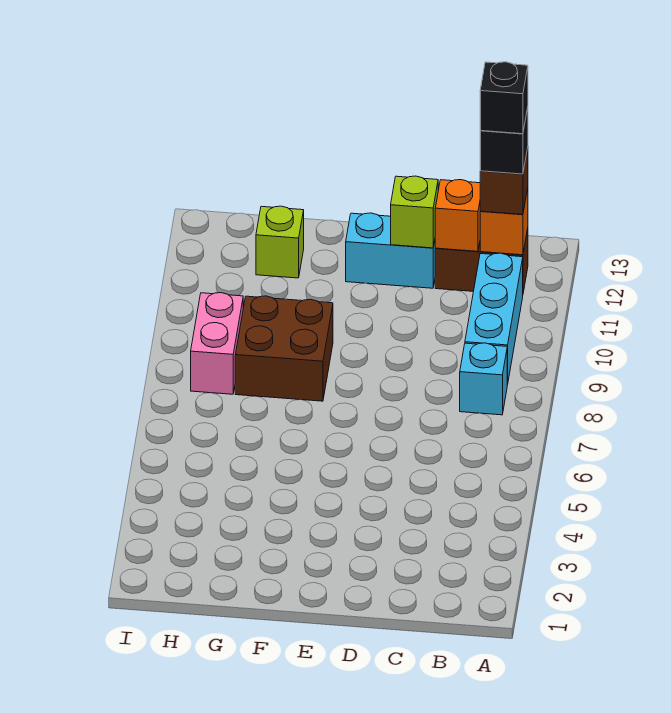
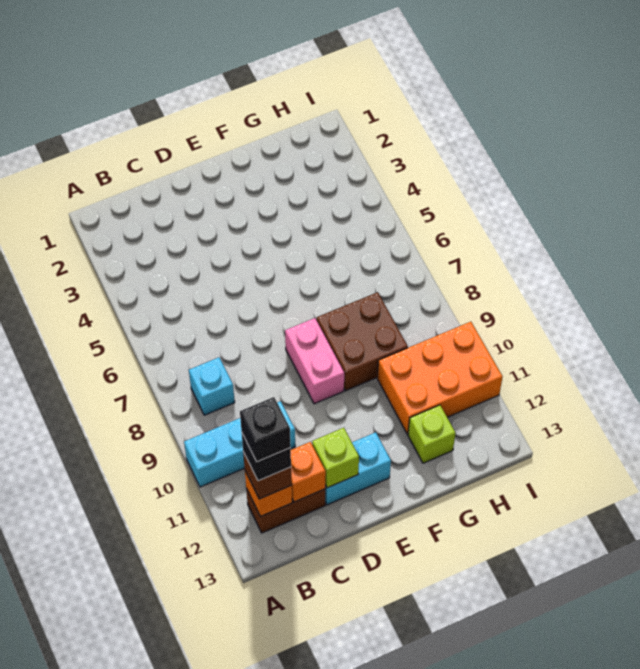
cyan 1x3 brick [465,253,523,385] -> cyan 1x3 brick turned to [184,401,295,487]
none -> orange 2x3 brick [377,322,502,434]
pink 1x2 brick [191,293,243,394] -> pink 1x2 brick moved to [285,318,344,404]

